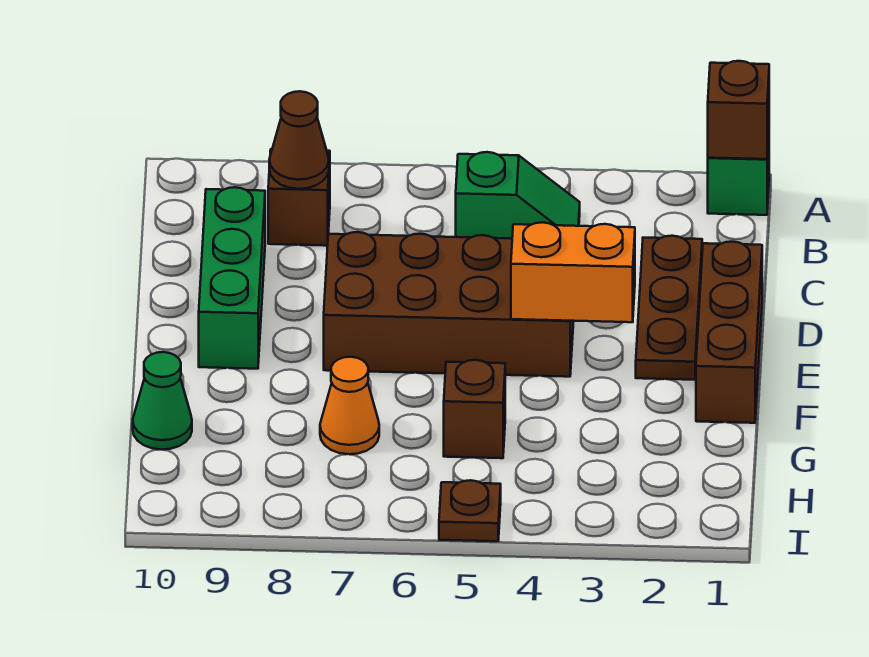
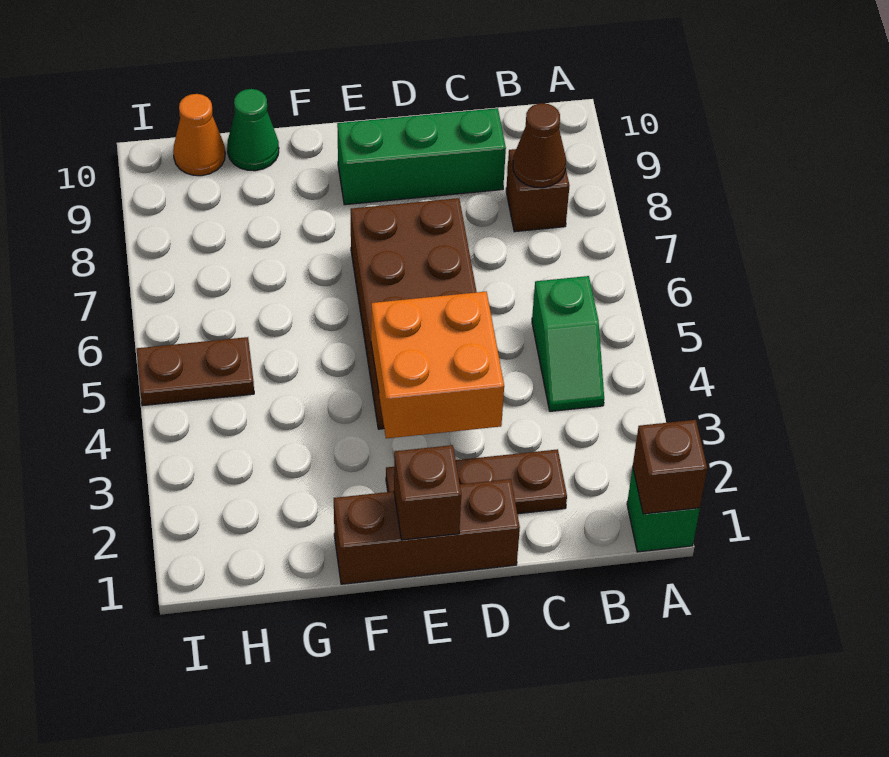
orange 1x2 brick [511,222,635,322] -> orange 2x2 brick [371,292,504,438]
brown 1x1 brick [444,360,505,458] -> brown 1x1 brick moved to [394,445,461,540]
orange 1x1 cone [320,357,379,454] -> orange 1x1 cone moved to [173,94,225,176]
brown 1x1 plate [439,480,501,541] -> brown 1x2 plate [137,337,254,406]

